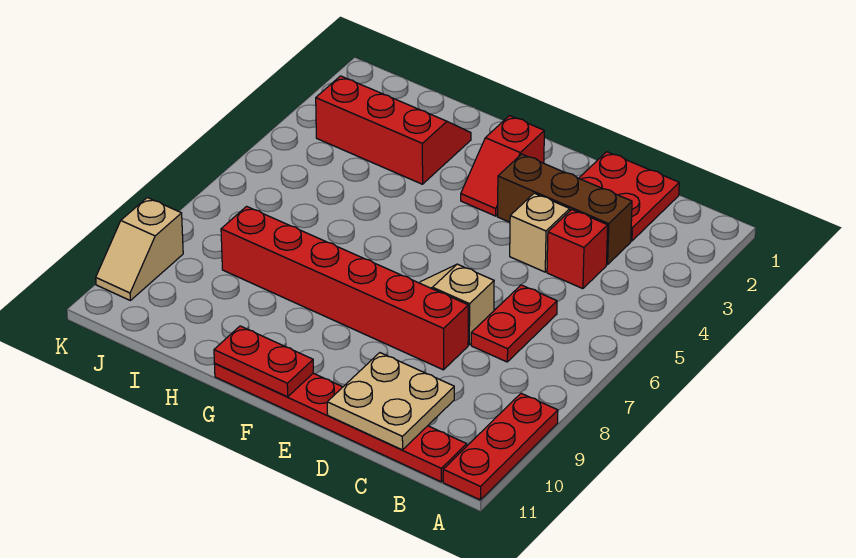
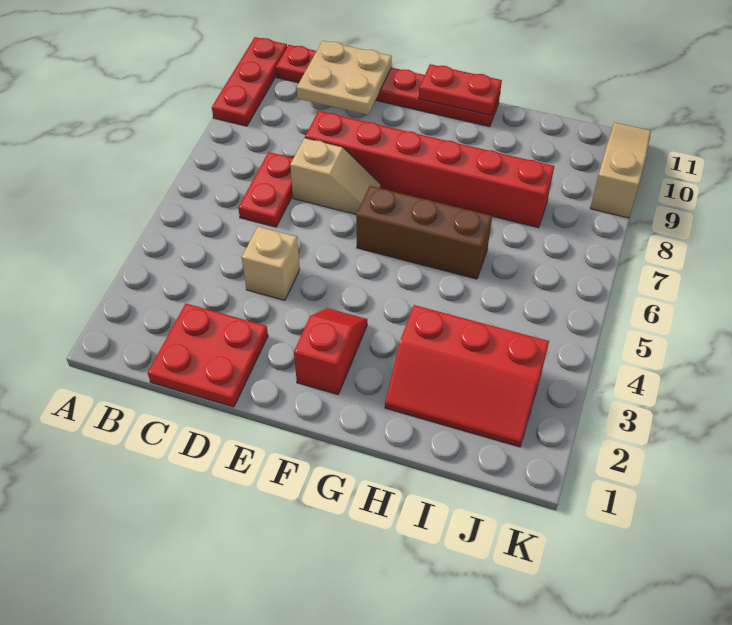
brown 1x3 brick [497,154,632,265] -> brown 1x3 brick moved to [356,186,492,279]
red 1x1 brick [547,209,608,289] -> none
tan 1x2 slope [96,198,183,300] -> tan 1x3 slope [590,123,651,218]

